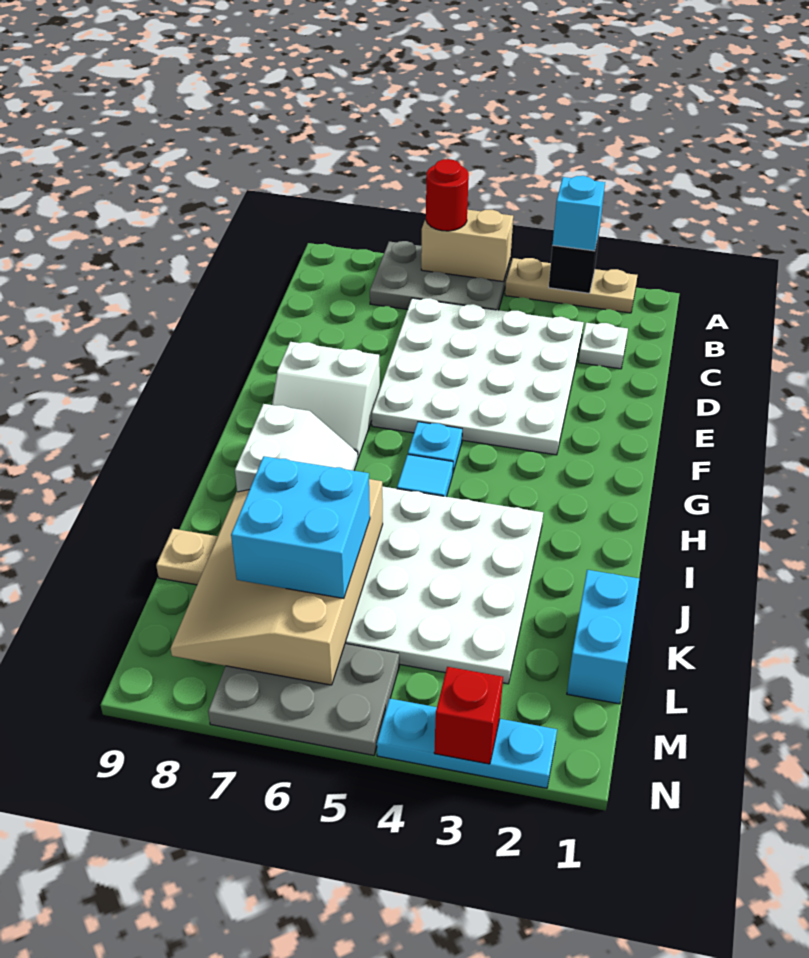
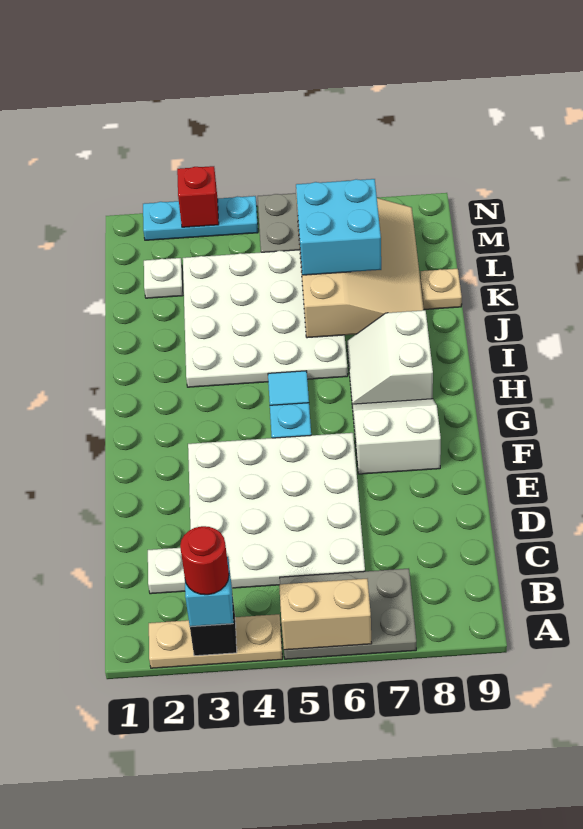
red 1x1 round brick [426,159,469,231] -> red 1x1 round brick moved to [180,526,229,595]
cyan 1x2 brick [567,570,639,704] -> none
none -> white 1x1 plate [144,258,183,298]

